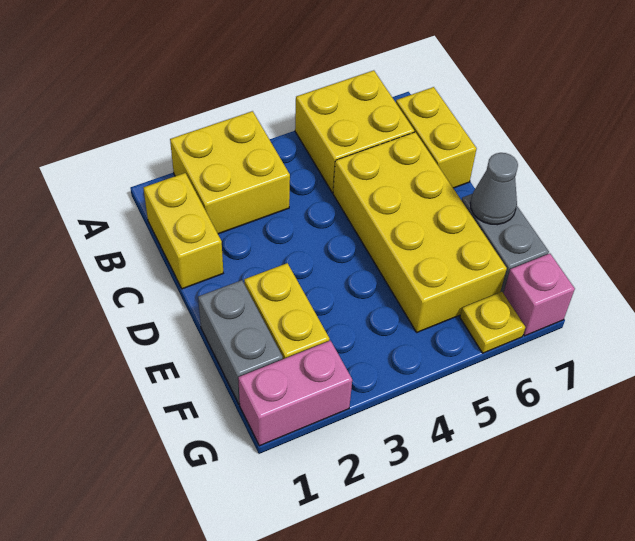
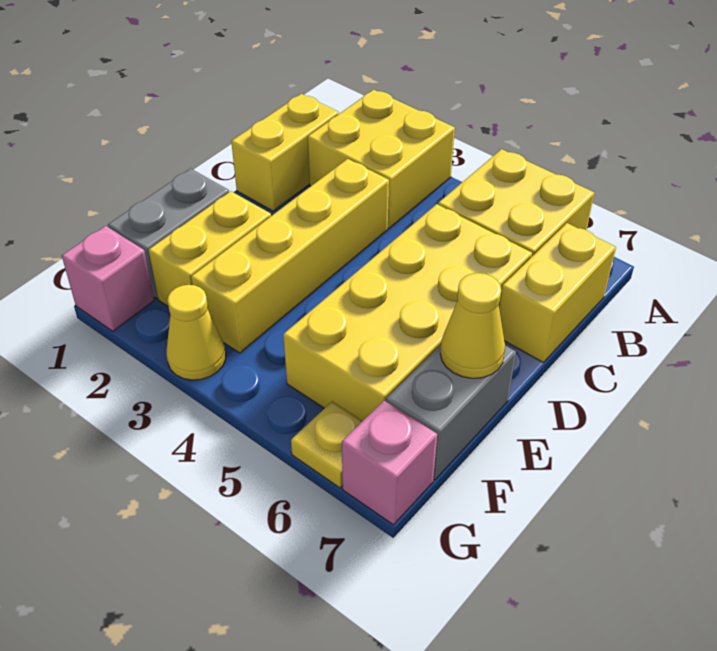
none -> yellow 1x4 brick [191,159,389,353]
grey 1x1 cone [470,153,518,225] -> yellow 1x1 cone [440,273,505,378]
pink 1x2 brick [238,341,352,446] -> pink 1x1 brick [62,226,154,331]
none -> yellow 1x1 cone [167,285,226,380]

